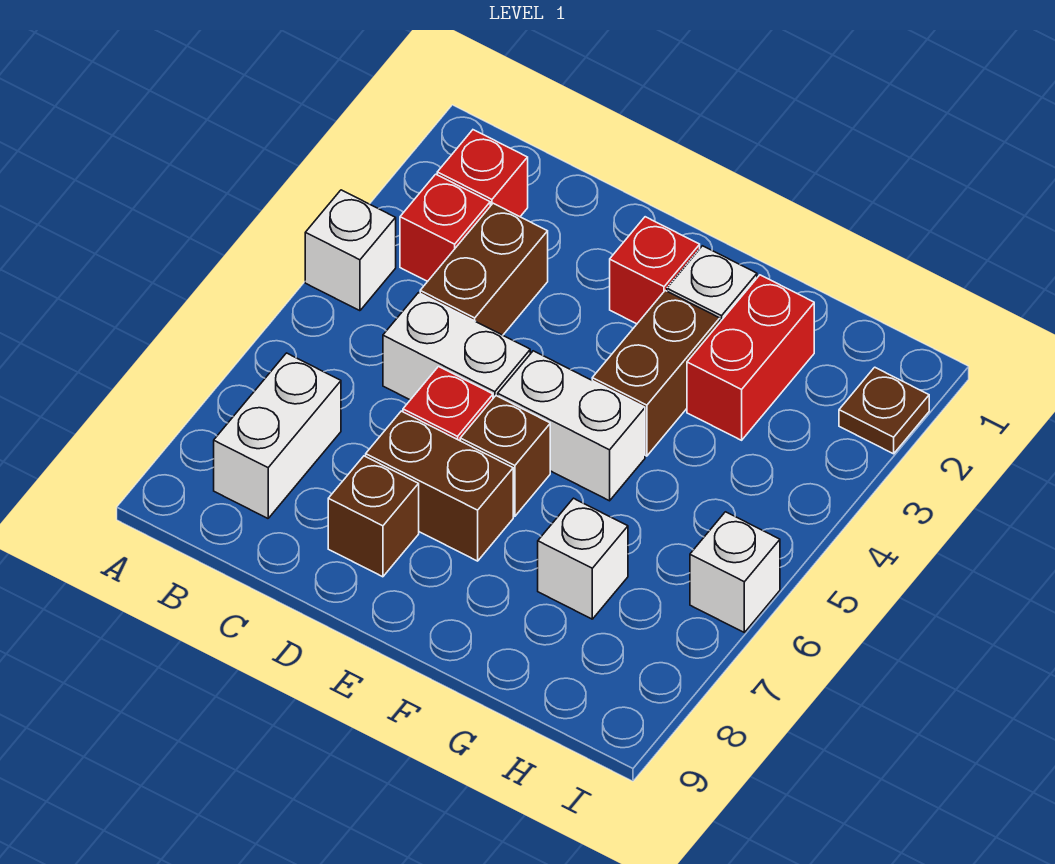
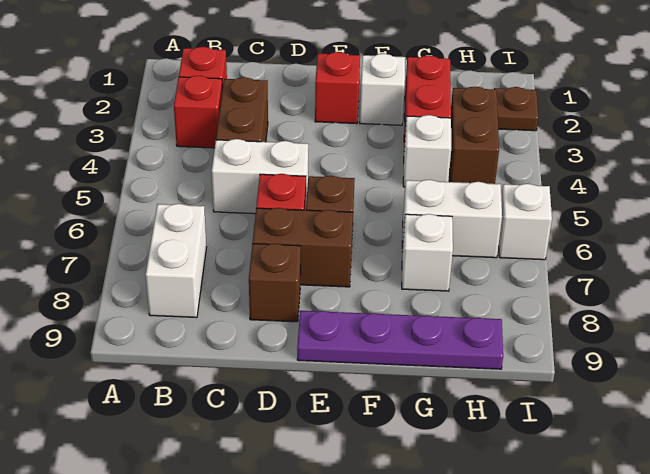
white 1x1 brick [305,190,396,311] -> white 1x1 brick moved to [403,115,451,187]
white 1x2 brick [498,351,645,501] -> white 1x2 brick moved to [402,180,502,258]
none -> purple 1x4 plate [297,311,503,369]
brown 1x2 brick [592,291,720,456] -> brown 1x2 brick moved to [450,86,499,184]

